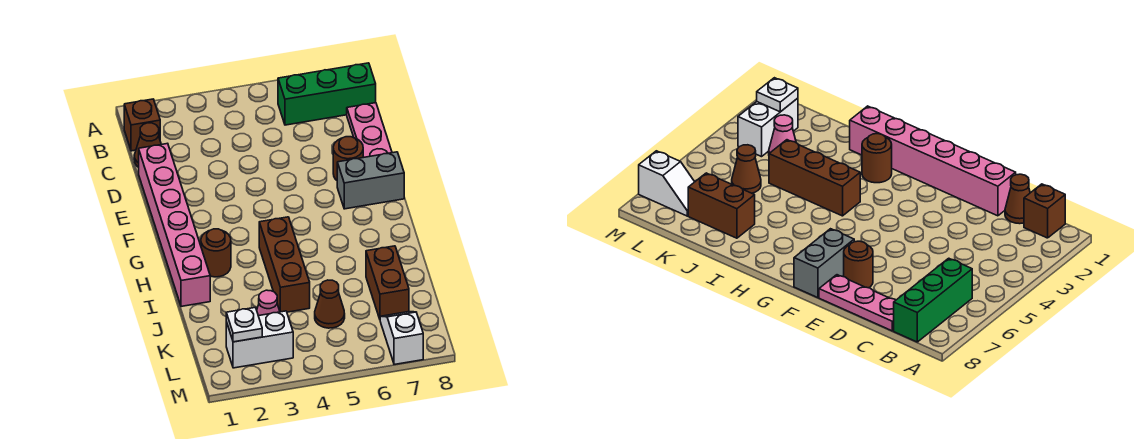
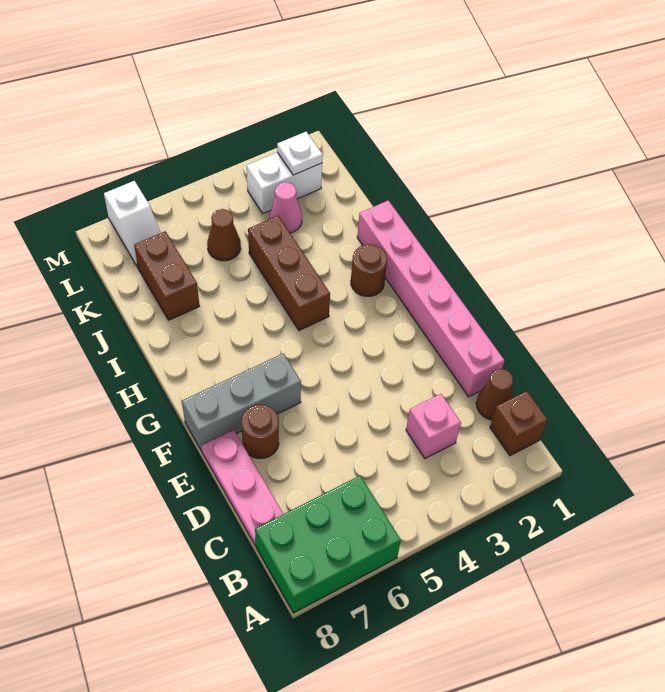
green 1x3 brick [278,63,376,125] -> green 2x3 brick [255,476,401,613]
none -> pink 1x1 brick [406,394,461,459]
grey 1x2 brick [337,152,404,209] -> grey 1x3 brick [182,353,301,451]

